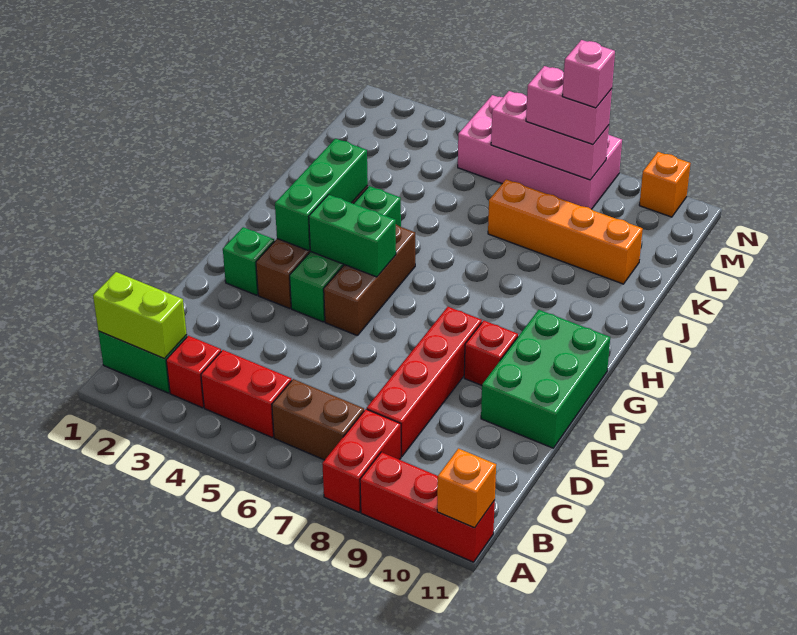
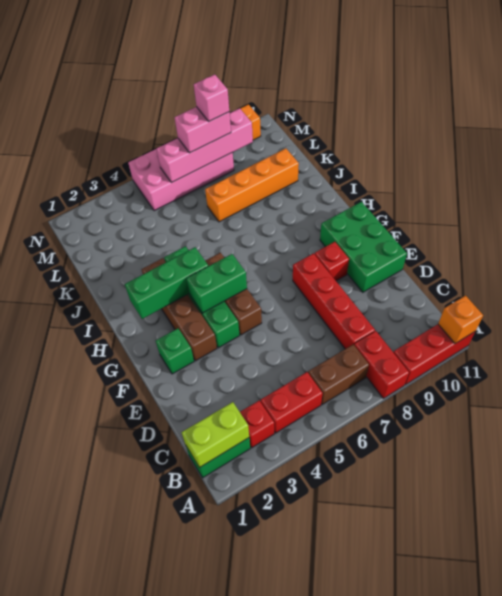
green 1x3 brick [275,139,368,251] -> green 1x3 brick turned to [125,247,208,319]
pink 1x3 brick [491,91,609,180] -> pink 1x4 brick [157,108,253,183]

